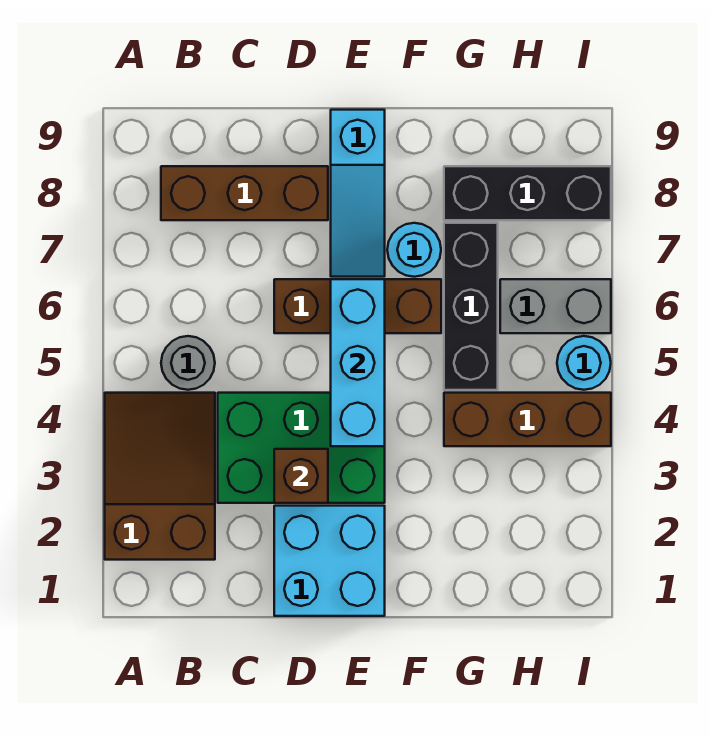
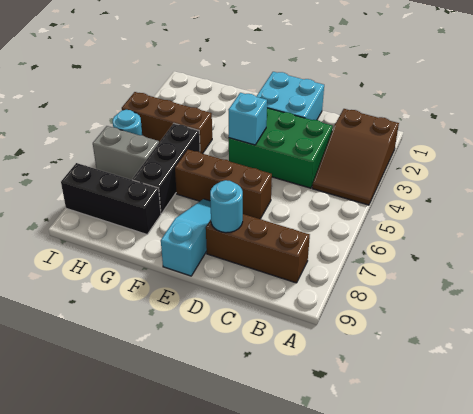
grey 1x1 round brick [161,336,215,390] -> none
brown 1x1 brick [274,449,328,503] -> none
cyan 1x3 brick [331,279,385,446] -> cyan 1x1 brick [229,93,267,145]
cyan 1x1 round brick [387,223,441,277] -> cyan 1x1 round brick moved to [210,180,243,233]

